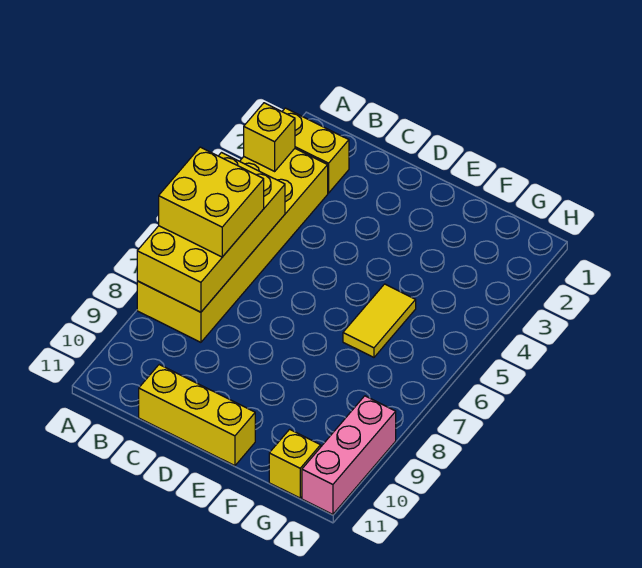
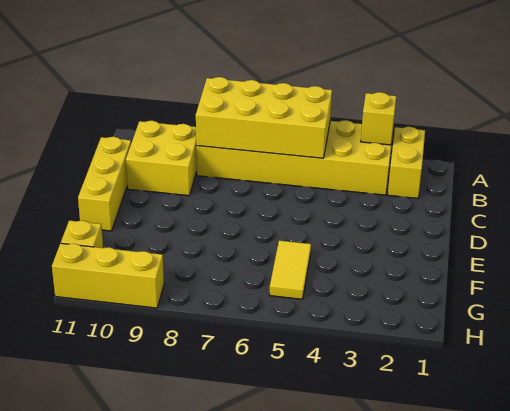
yellow 2x2 brick [159,147,264,257] -> yellow 2x2 brick moved to [126,121,197,196]
yellow 1x2 tile [343,284,416,357] -> yellow 1x2 tile turned to [270,241,311,299]
pink 1x3 brick [302,396,396,514] -> yellow 1x3 brick [52,243,164,308]

